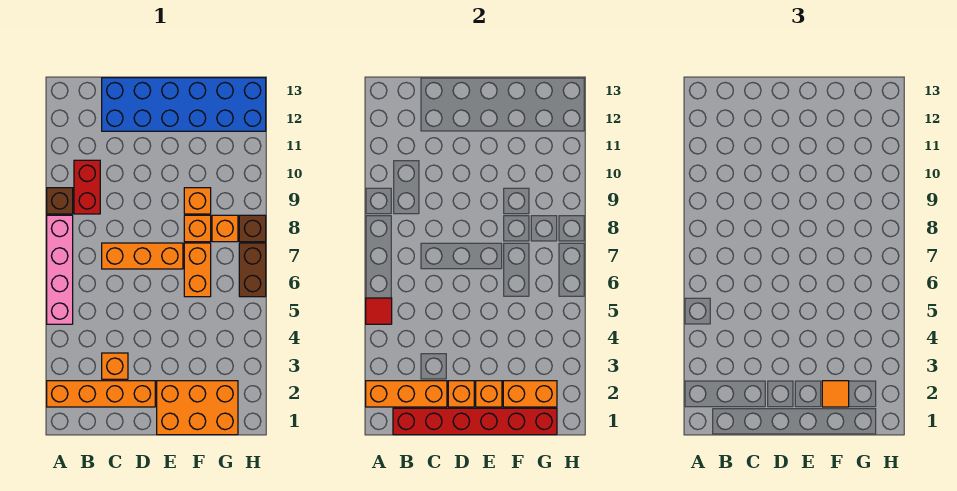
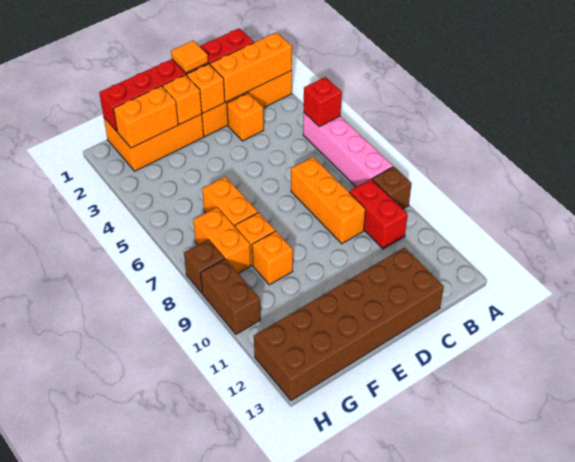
red 1x1 tile [366,298,392,324] -> red 1x1 brick [304,77,342,127]
orange 1x3 brick [102,243,183,269] -> orange 1x3 brick turned to [291,157,365,244]
blue 2x6 brick [102,78,266,131] -> brown 2x6 brick [254,248,444,401]
orange 1x1 tile [822,381,849,407] -> orange 1x1 tile moved to [171,41,208,73]
orange 1x1 brick [212,215,238,242] -> orange 1x2 brick [193,207,251,273]
brown 1x2 brick [239,243,266,297] -> brown 1x2 brick moved to [201,259,260,334]

